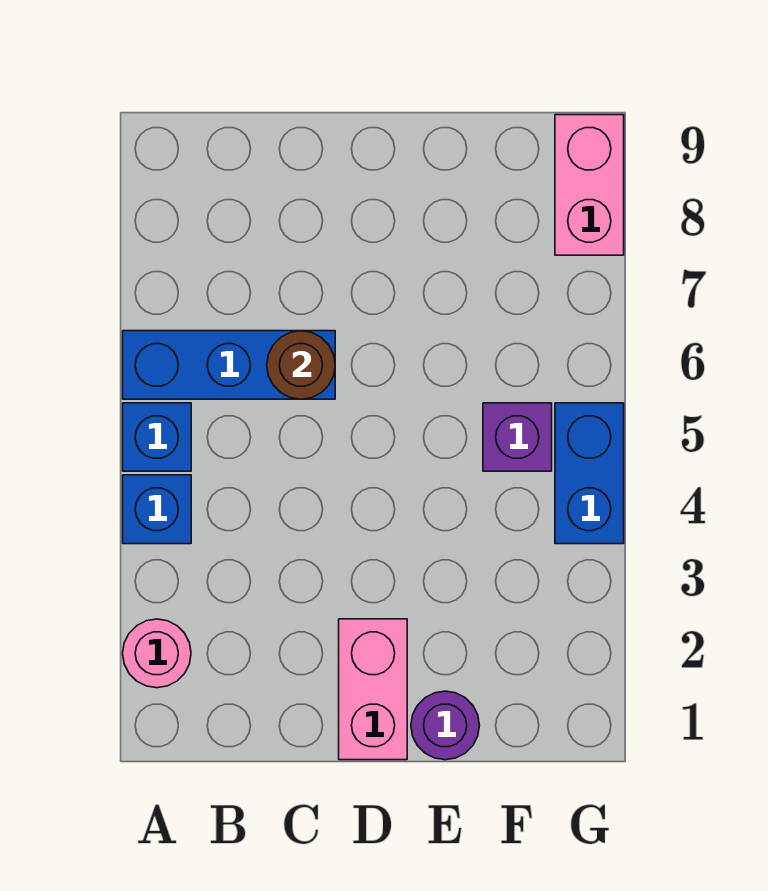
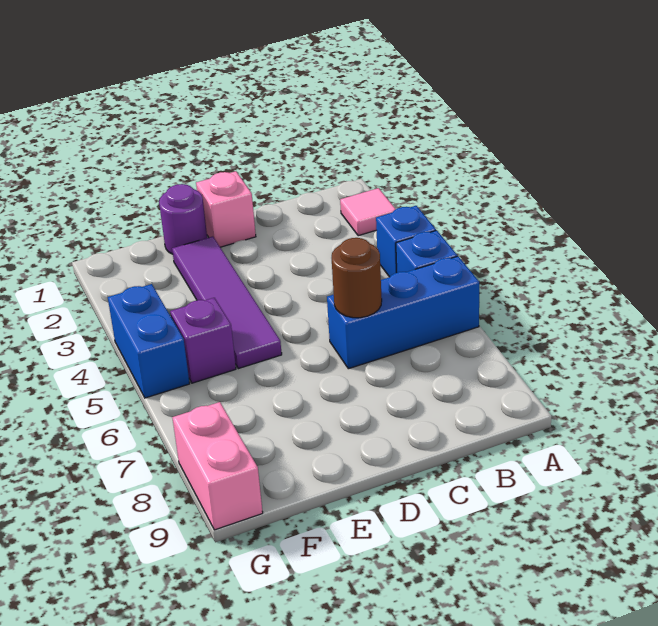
pink 1x1 round brick [123,619,191,688] -> pink 1x1 tile [340,188,396,236]
pink 1x2 brick [339,619,407,760] -> pink 1x1 brick [196,171,256,247]
none -> purple 1x4 tile [172,236,282,369]

